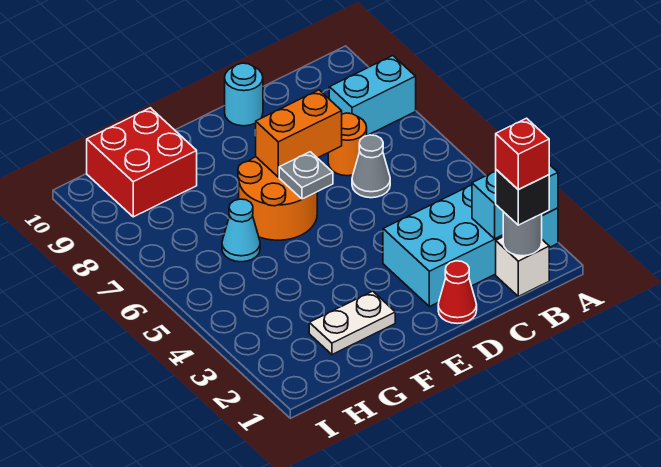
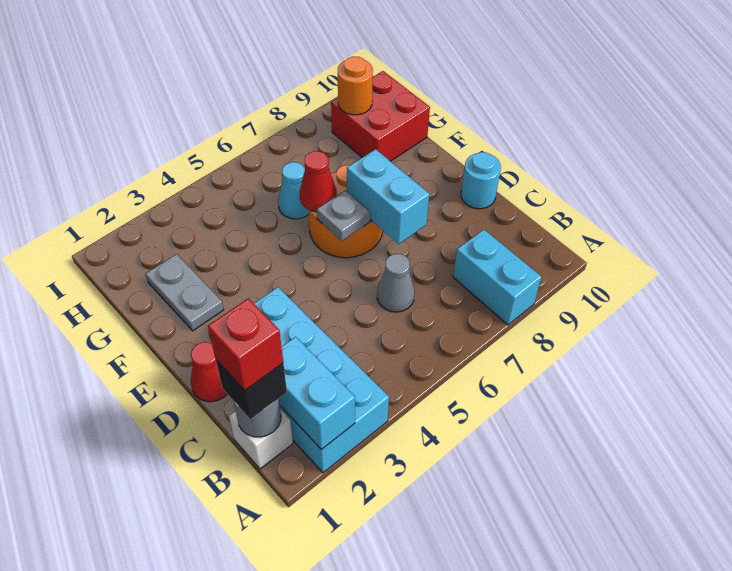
orange 1x1 round brick [328,113,367,176] -> orange 1x1 round brick moved to [338,57,373,115]
orange 1x2 brick [256,90,342,177] -> cyan 1x2 brick [347,149,429,244]
white 1x2 plate [309,291,395,355] -> grey 1x2 plate [146,254,224,331]
none -> red 1x1 cone [299,151,337,212]

